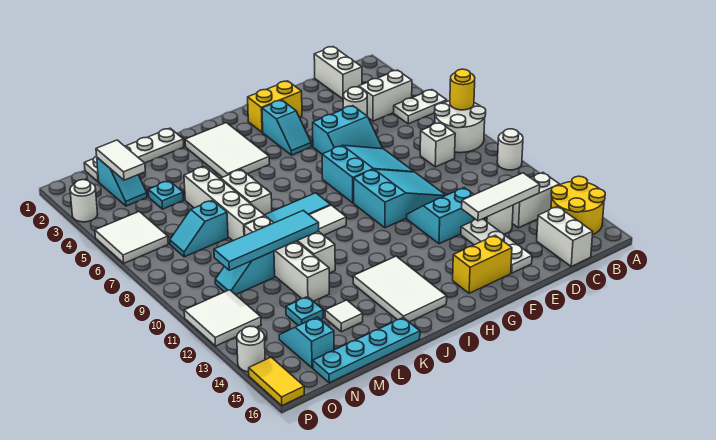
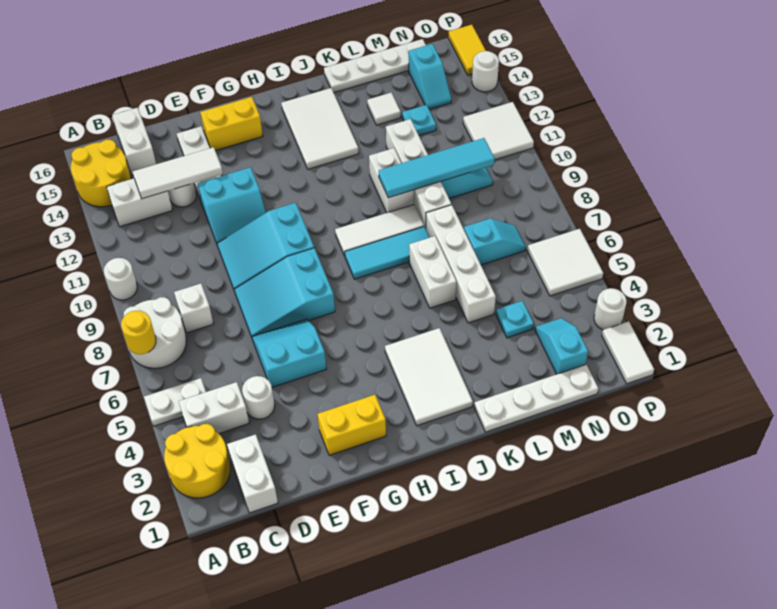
none -> yellow 2x2 round brick [164,424,231,498]
cyan 1x2 slope [262,100,311,155] -> none
cyan 1x4 plate [313,318,420,383] -> white 1x4 plate [324,39,426,93]
white 1x2 tile [96,140,145,180] -> white 1x2 tile moved to [602,321,654,384]

